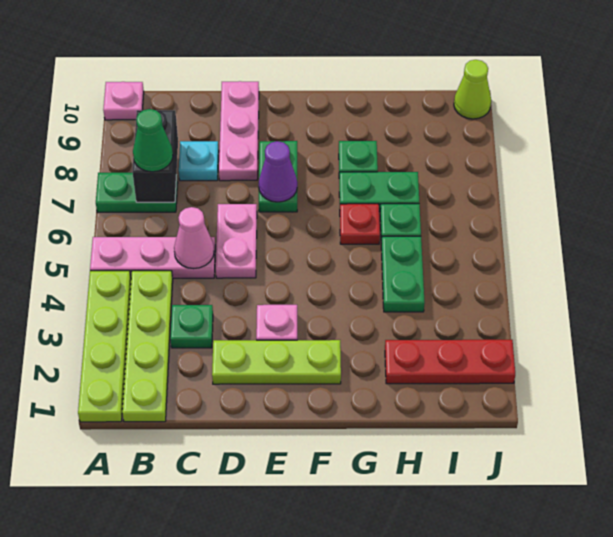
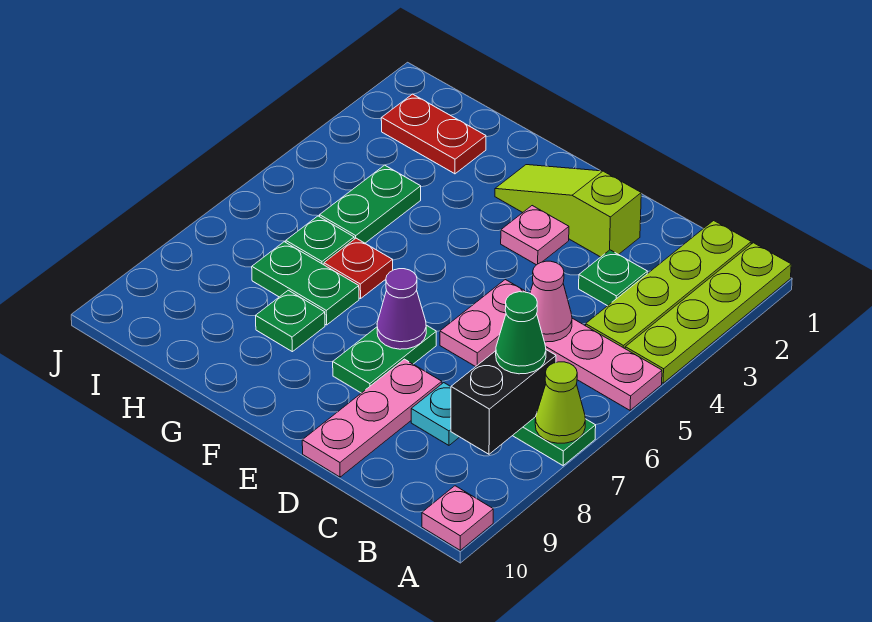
lime 1x3 plate [212,340,341,384] -> lime 1x3 slope [495,165,641,257]
red 1x3 plate [385,340,515,384] -> red 1x2 plate [381,94,486,174]
lime 1x1 cone [454,60,491,119] -> lime 1x1 cone moved to [535,362,585,443]

